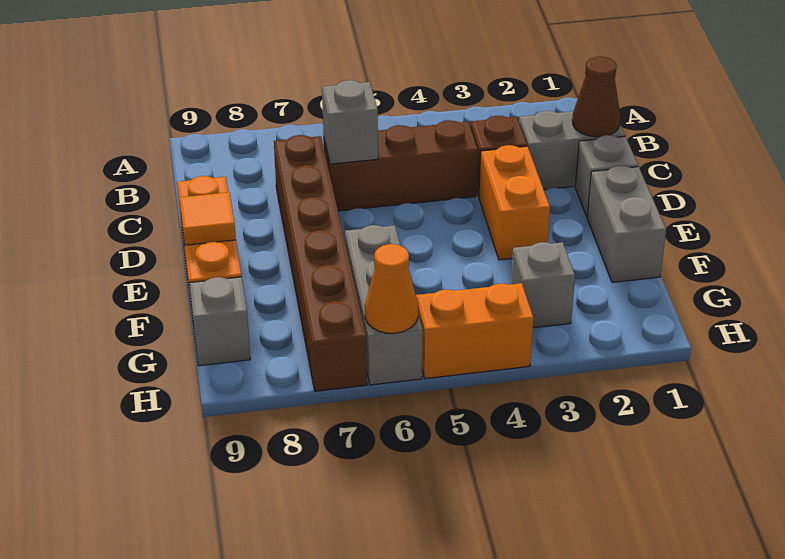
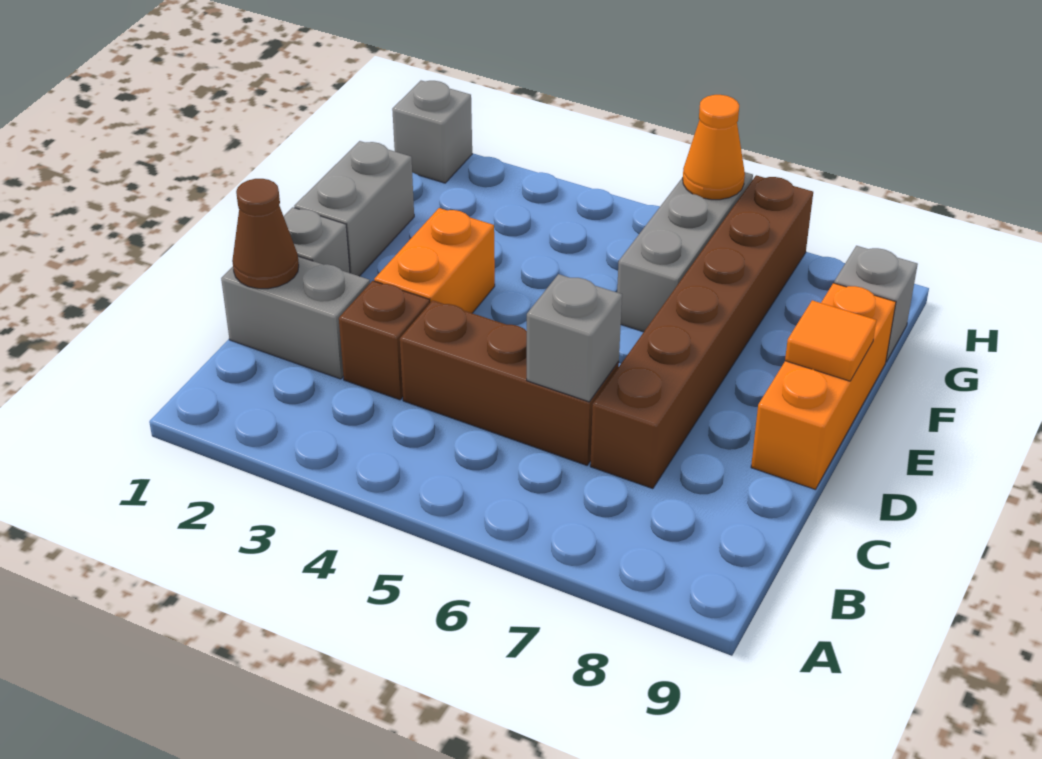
grey 1x1 brick [511,242,575,328] -> grey 1x1 brick moved to [392,81,472,183]
orange 1x2 brick [416,283,534,379] -> none

